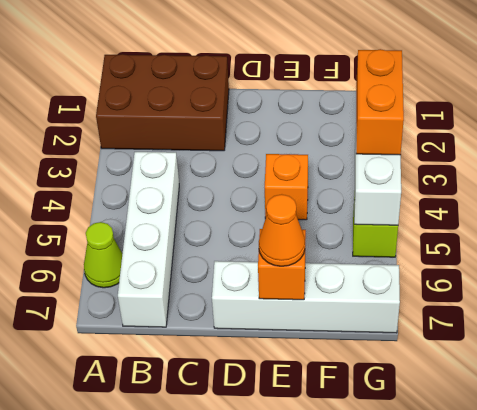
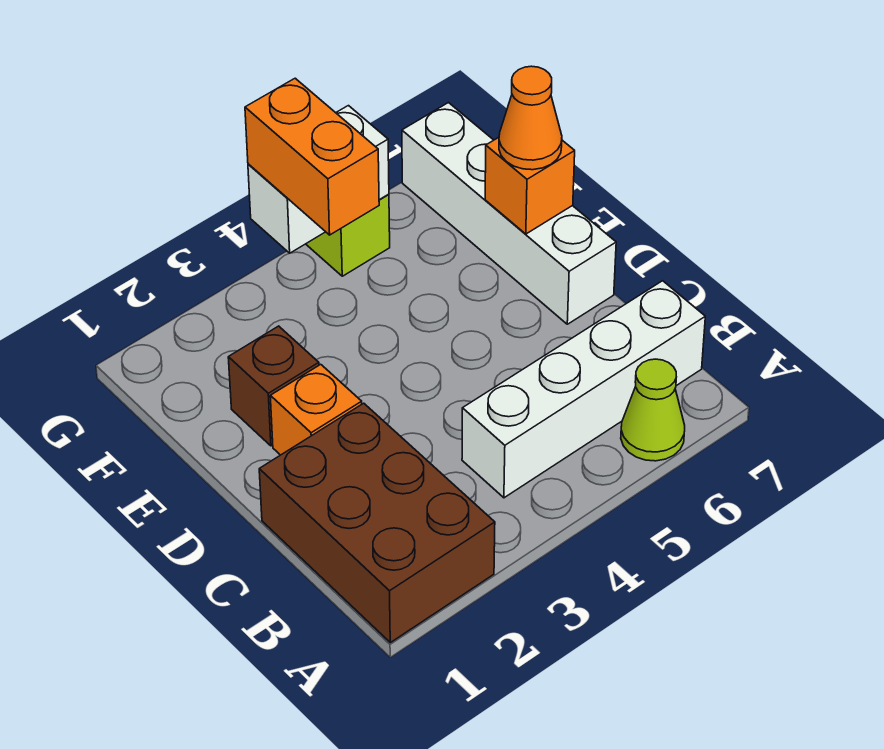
none -> brown 1x1 brick [228,326,319,446]
orange 1x1 brick [265,154,308,220] -> orange 1x1 brick moved to [270,364,362,455]
orange 1x2 brick [356,49,404,155] -> orange 1x2 brick turned to [245,78,379,235]

